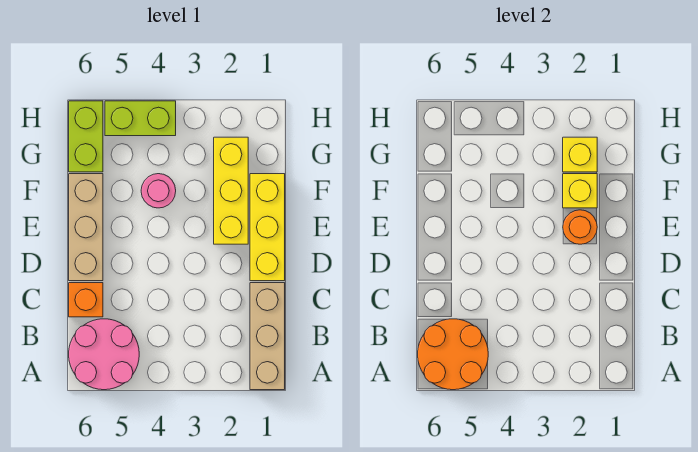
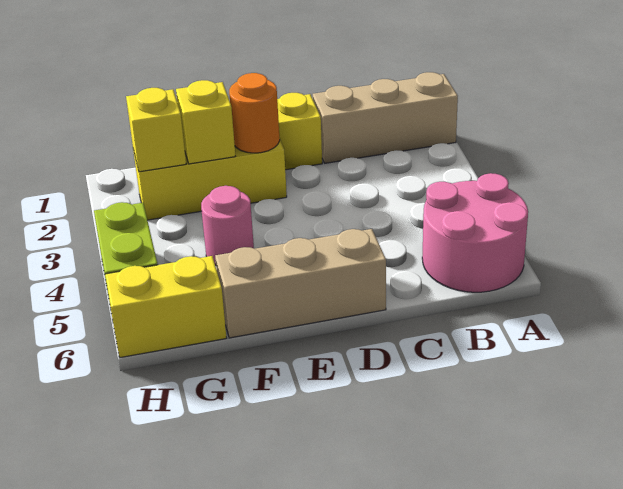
orange 2x2 round brick [418,319,488,390] -> none
orange 1x1 brick [69,283,103,317] -> none
lime 1x2 brick [69,101,103,172] -> yellow 1x2 brick [105,256,227,358]

